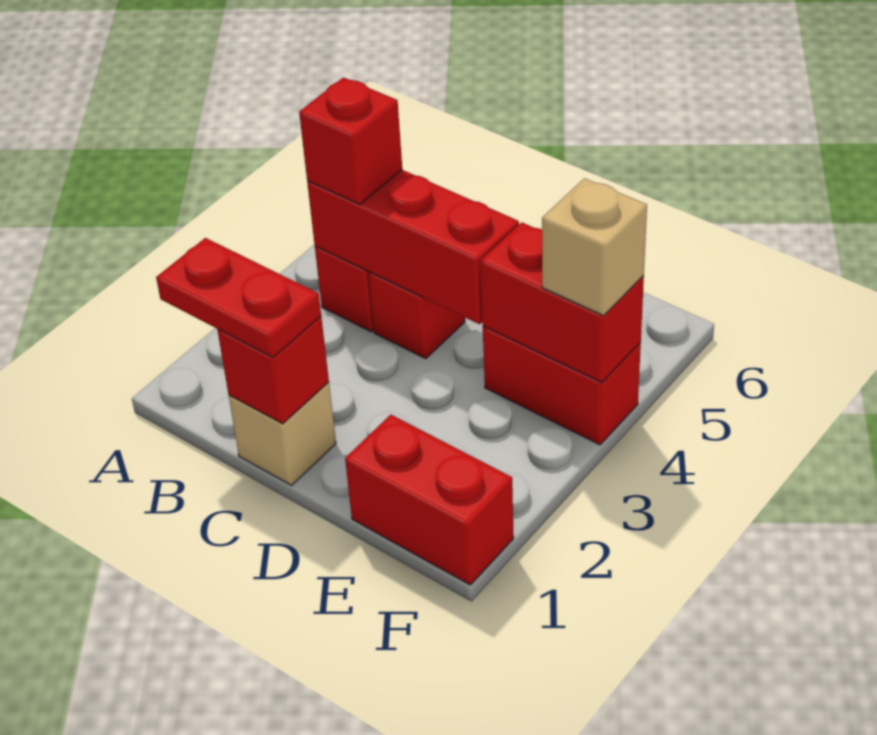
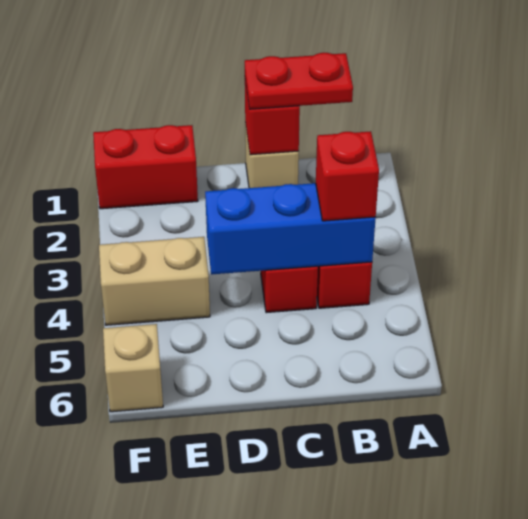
red 1x3 brick [307,170,519,324] -> blue 1x3 brick [205,183,376,275]
red 1x2 brick [483,326,641,445] -> tan 1x2 brick [99,237,210,325]
red 1x2 brick [480,222,644,382] -> none
tan 1x1 brick [542,178,647,316] -> tan 1x1 brick moved to [103,324,163,412]

